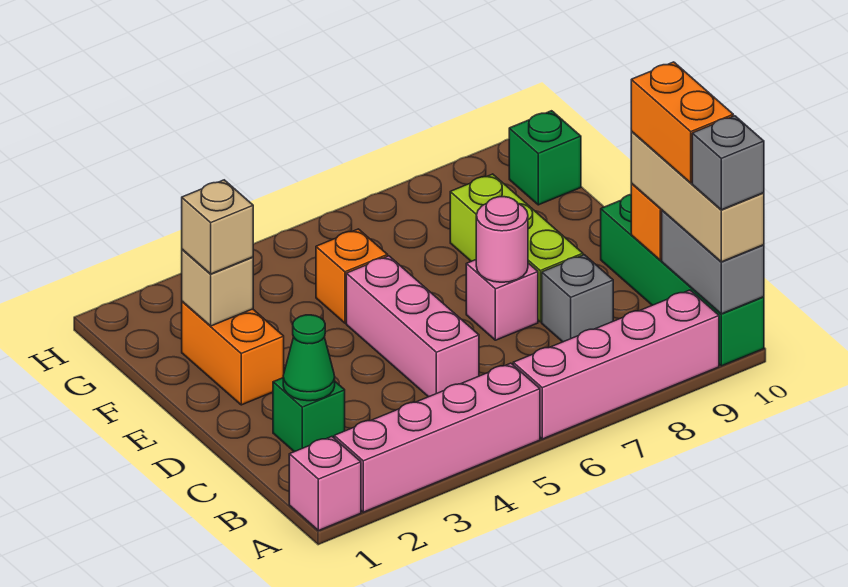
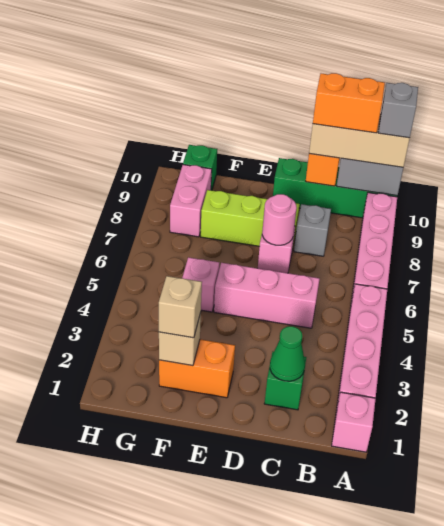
orange 1x1 brick [316,229,388,323] -> pink 1x1 brick [182,257,219,312]
none -> pink 1x2 brick [170,165,212,237]

